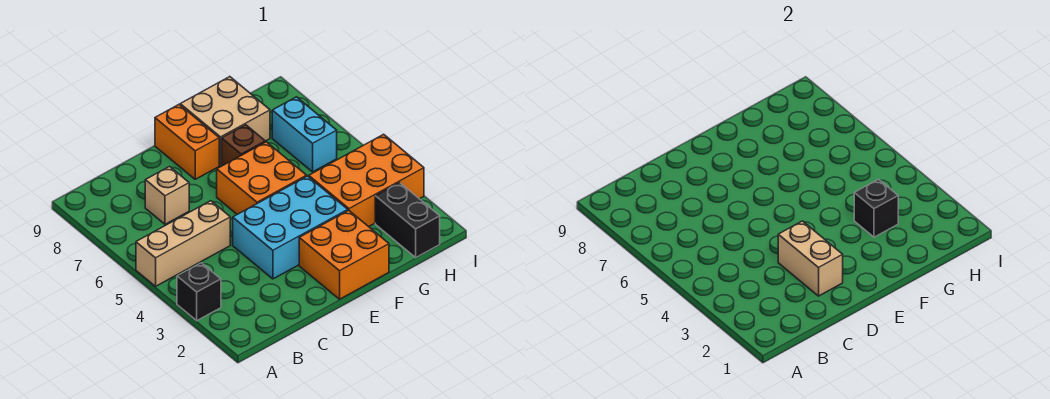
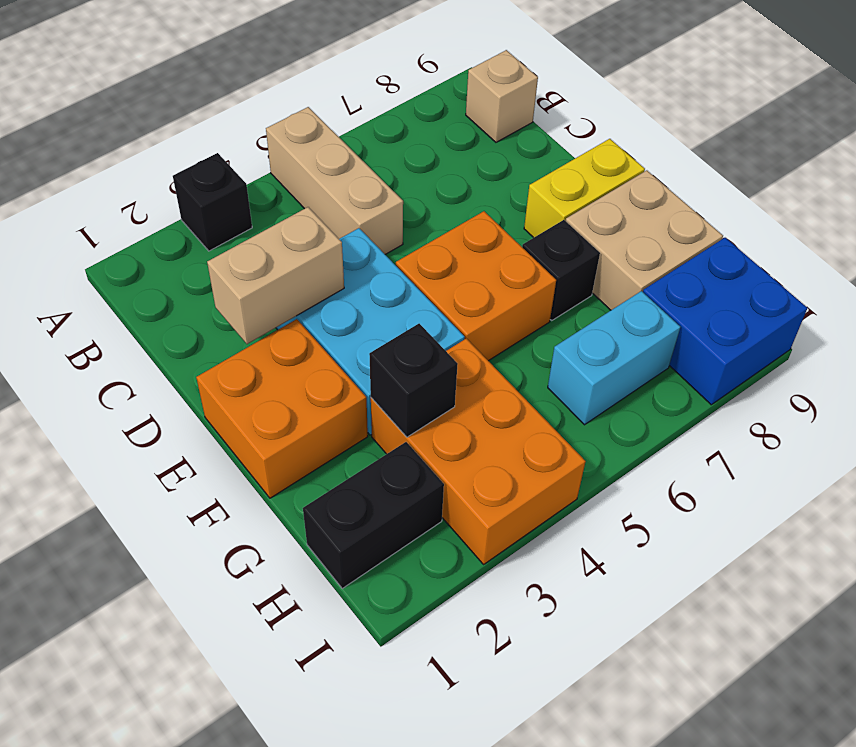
tan 1x1 brick [145,167,189,224] -> tan 1x1 brick moved to [466,50,538,142]
orange 1x2 brick [155,105,219,179] -> yellow 1x2 brick [524,139,645,238]
brown 1x1 brick [222,125,265,166] -> black 1x1 brick [522,220,600,321]
none -> blue 2x2 brick [643,238,807,405]

